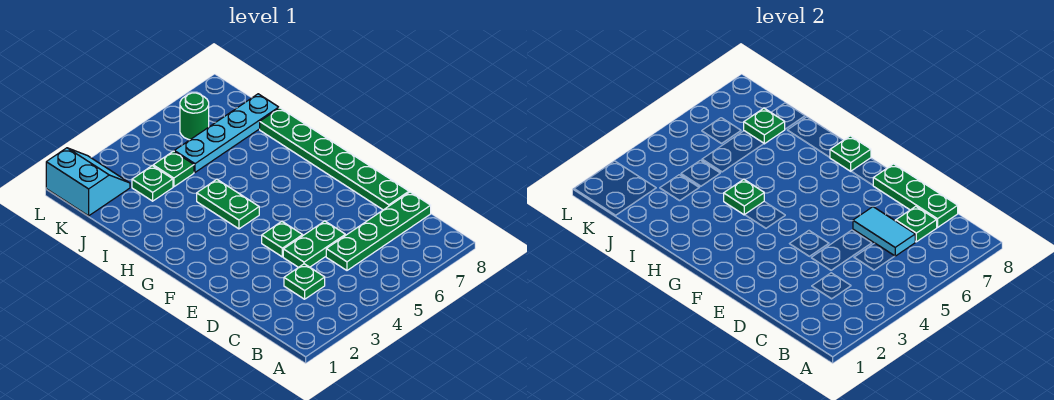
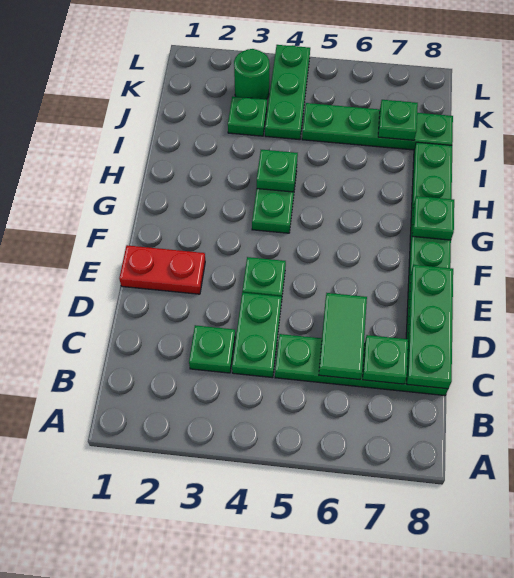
cyan 1x2 tile [853,207,915,256] -> green 1x2 tile [319,293,367,380]
green 1x2 plate [283,221,345,267] -> green 1x2 plate turned to [232,293,282,378]
none -> red 1x2 plate [119,245,205,294]
green 1x1 plate [153,151,194,187] -> green 1x3 plate [265,45,310,140]
cyan 1x4 plate [174,94,279,172] -> green 1x4 plate [302,103,453,150]
cyan 2x2 slope [46,148,130,216] -> none
green 1x1 round brick [180,93,209,140] -> green 1x1 round brick moved to [234,49,270,99]

